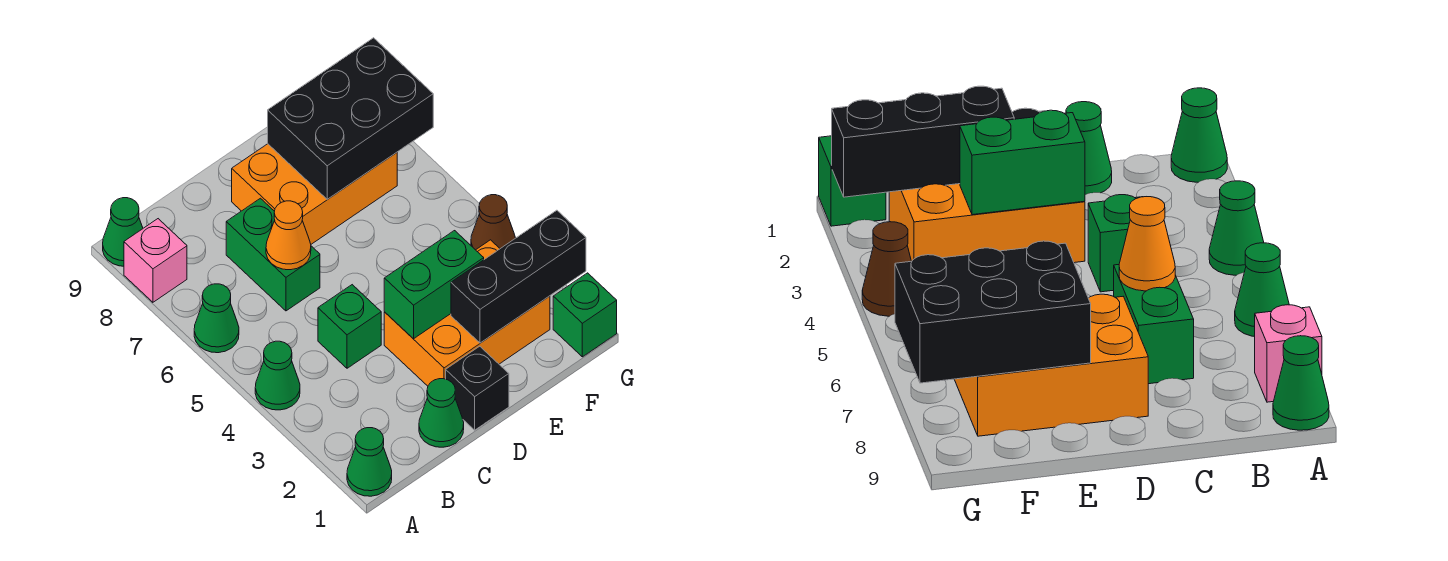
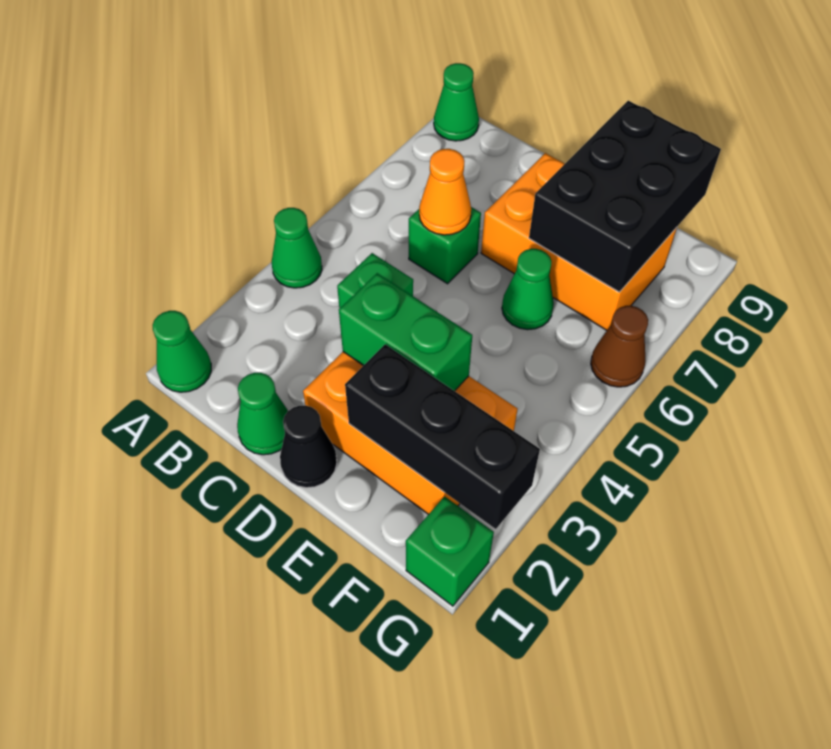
green 1x1 cone [194,284,239,353] -> green 1x1 cone moved to [502,249,554,330]
pink 1x1 brick [124,219,187,302] -> none
green 1x2 brick [226,198,320,311] -> green 1x1 brick [409,207,481,284]
black 1x1 brick [446,346,509,430] -> black 1x1 cone [280,405,337,488]
black 2x3 brick [268,38,433,199] -> black 2x3 brick turned to [529,101,721,292]
brown 1x1 cone [471,195,515,250] -> brown 1x1 cone moved to [591,306,648,387]

